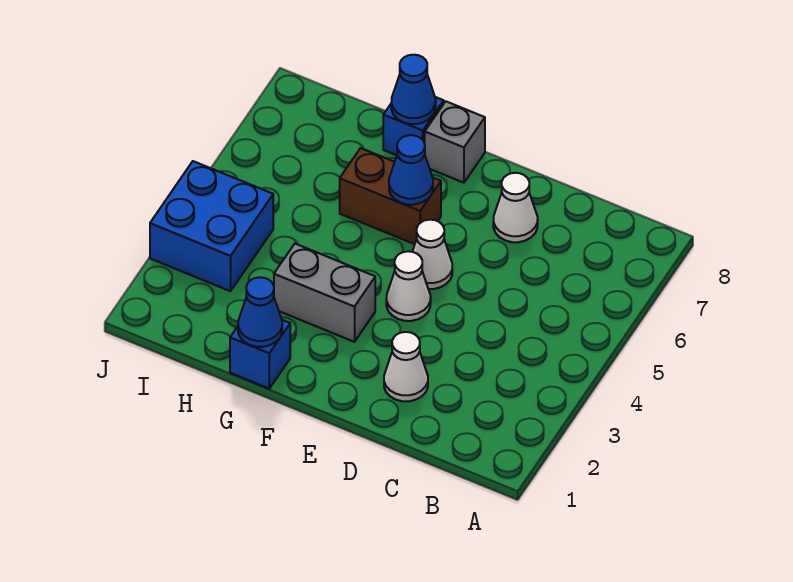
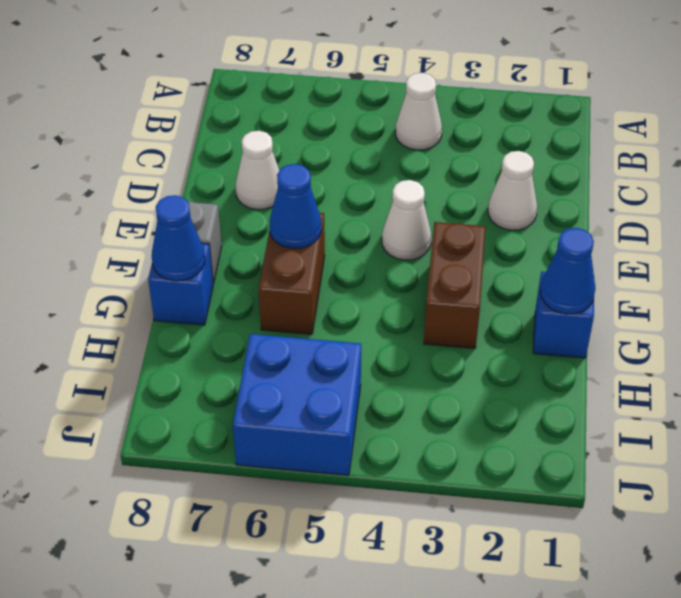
white 1x1 cone [412,220,452,289] -> white 1x1 cone moved to [395,73,442,150]
grey 1x2 brick [274,244,375,342] -> brown 1x2 brick [424,222,486,349]
blue 2x2 brick [150,161,273,291] -> blue 2x2 brick moved to [233,334,361,475]

